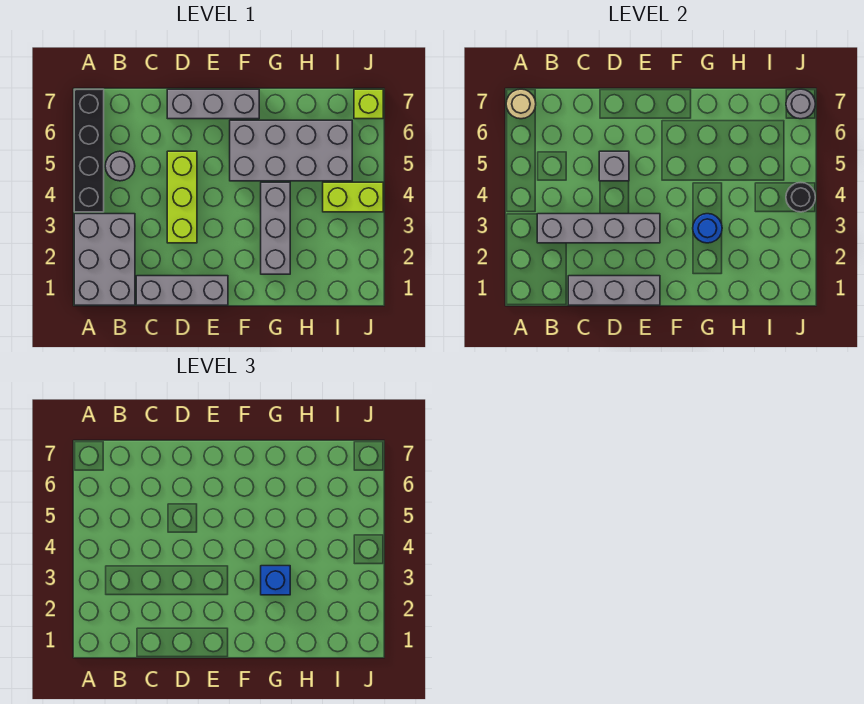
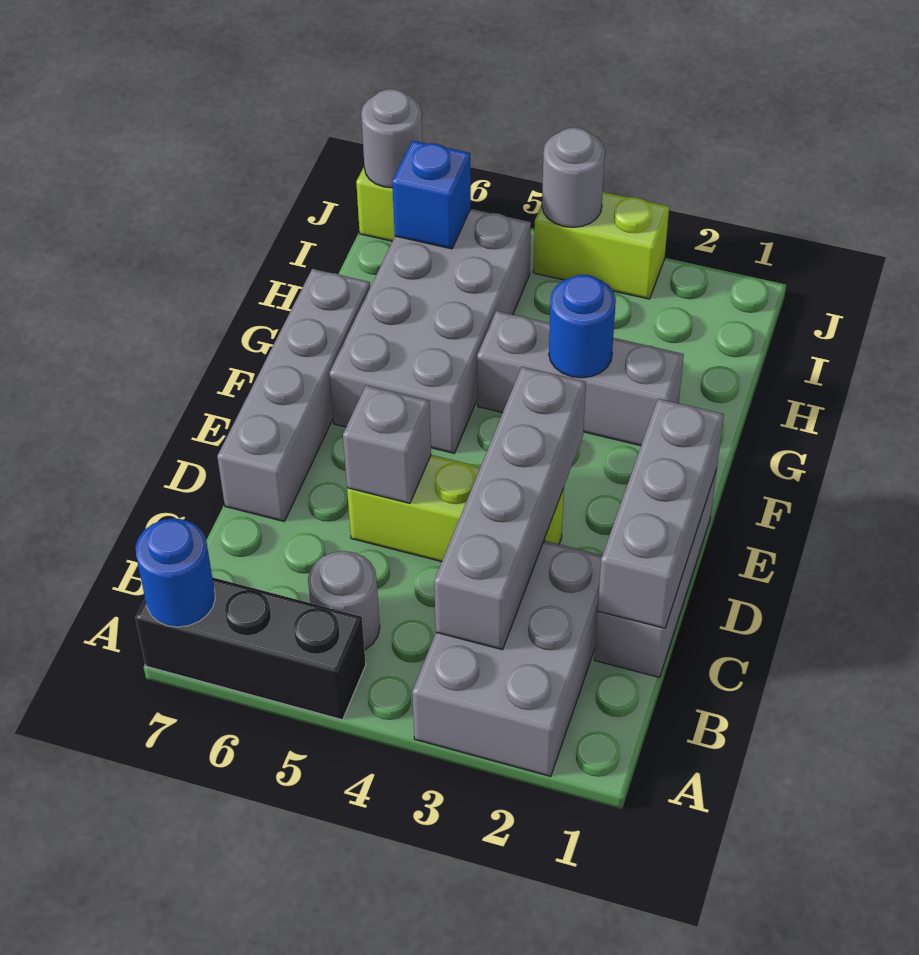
grey 2x3 brick [74,214,135,305] -> grey 2x3 brick turned to [412,541,603,776]
black 1x4 brick [74,89,104,212] -> black 1x3 brick [136,577,366,720]
tan 1x1 round brick [506,89,536,119] -> blue 1x1 round brick [136,518,215,627]
grey 1x3 brick [167,89,259,119] -> grey 1x4 brick [217,269,370,521]
blue 1x1 brick [261,566,290,595] -> blue 1x1 brick moved to [392,141,471,249]
lime 1x2 brick [323,182,383,212] -> lime 1x2 brick turned to [533,192,669,299]
black 1x1 round brick [786,182,815,212] -> grey 1x1 round brick [542,128,605,227]

